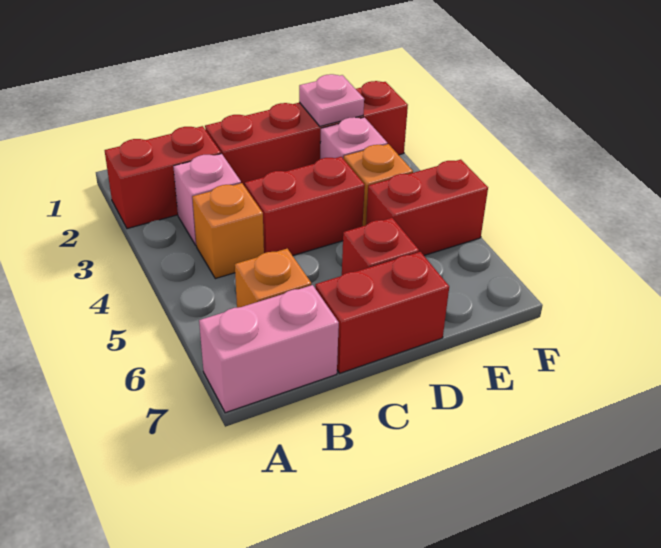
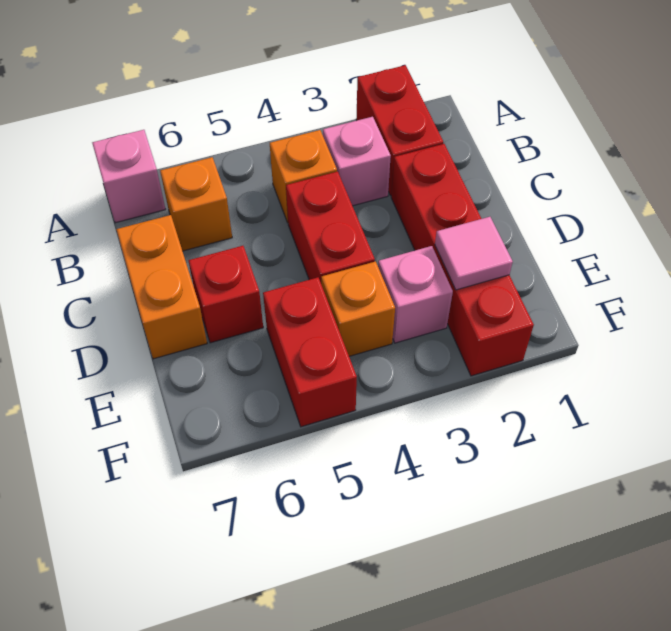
pink 1x2 brick [199,285,339,413] -> pink 1x1 brick [92,130,166,223]
red 1x2 brick [315,252,449,373] -> orange 1x2 brick [116,215,207,359]
pink 1x1 plate [299,74,364,126] -> pink 1x1 tile [435,217,513,290]

